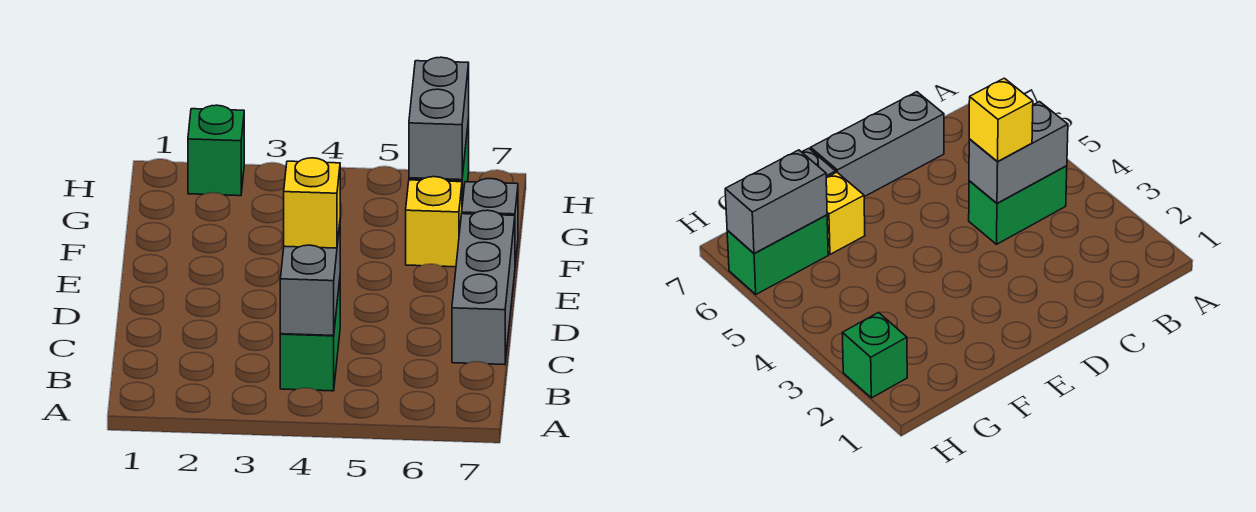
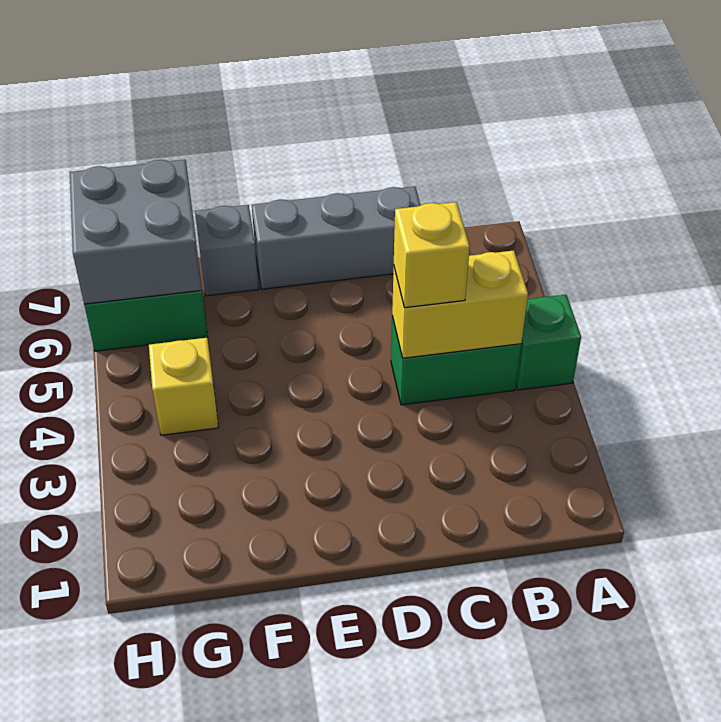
grey 1x2 brick [280,225,340,335] -> yellow 1x2 brick [392,250,528,358]
yellow 1x1 brick [406,177,462,267] -> yellow 1x1 brick moved to [149,338,219,435]
grey 1x2 brick [409,57,469,180] -> grey 2x2 brick [70,160,202,304]
green 1x1 brick [188,105,244,196] -> green 1x1 brick moved to [516,295,581,390]

